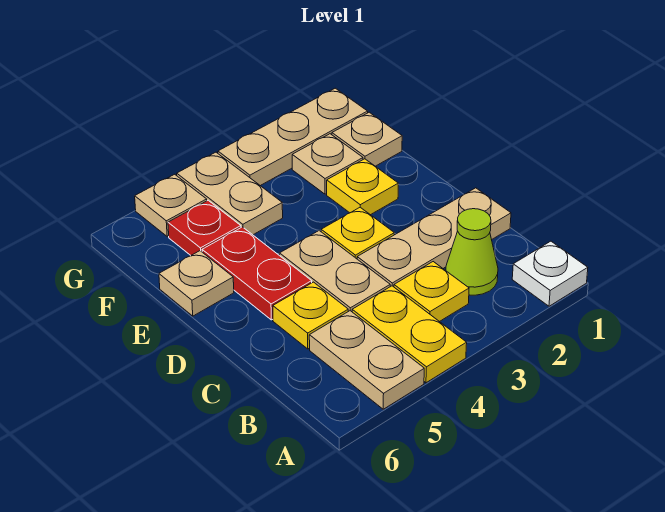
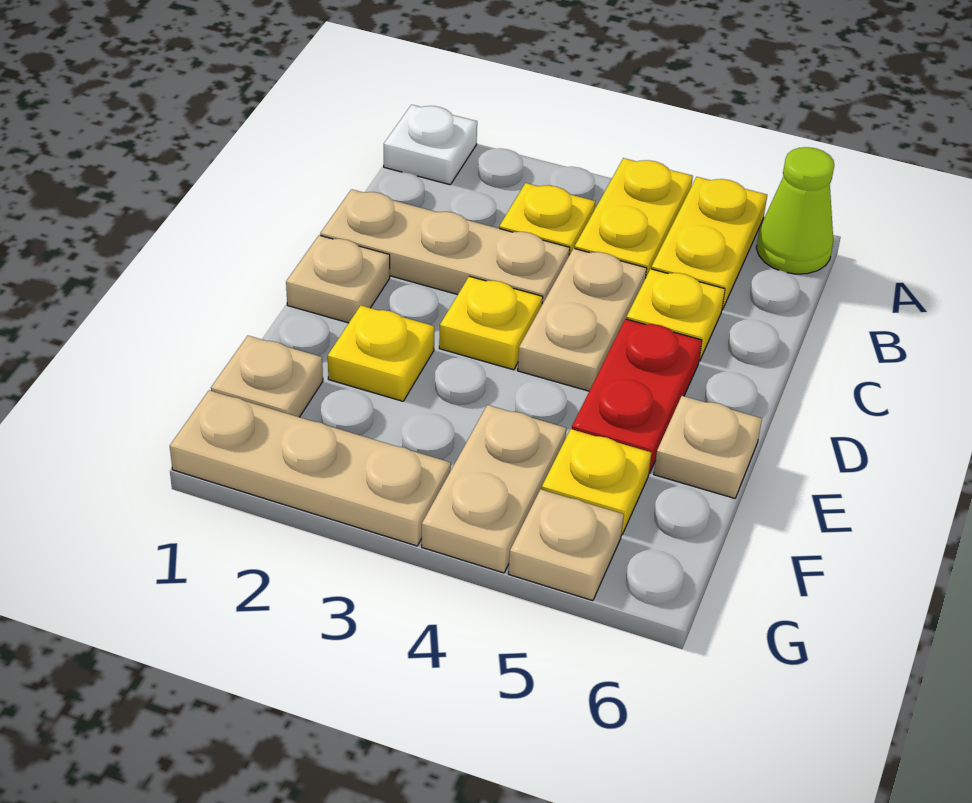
tan 1x2 plate [309,311,424,409] -> yellow 1x2 plate [651,177,767,310]
lime 1x1 cone [446,209,498,295] -> lime 1x1 cone moved to [756,147,834,274]
tan 1x1 plate [292,134,363,194] -> tan 1x1 plate moved to [286,235,390,323]
red 1x1 plate [168,200,241,255] -> yellow 1x1 plate [542,429,651,535]

